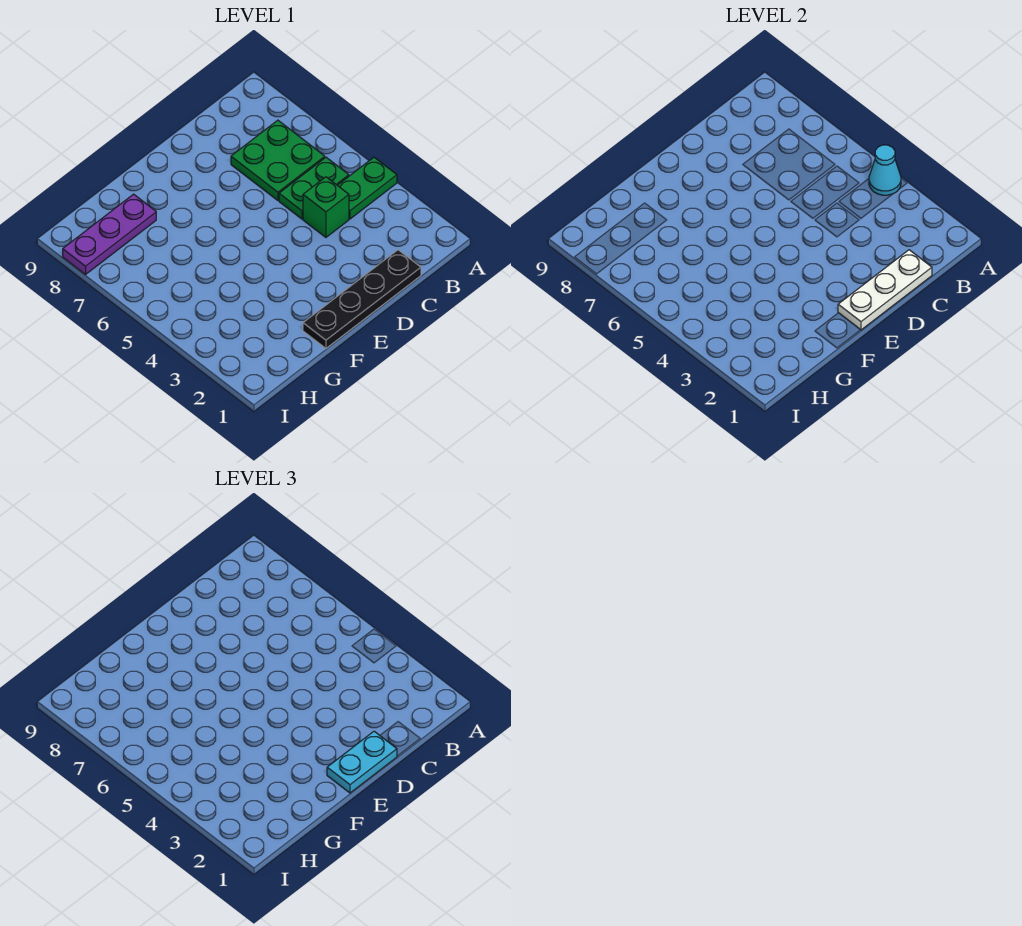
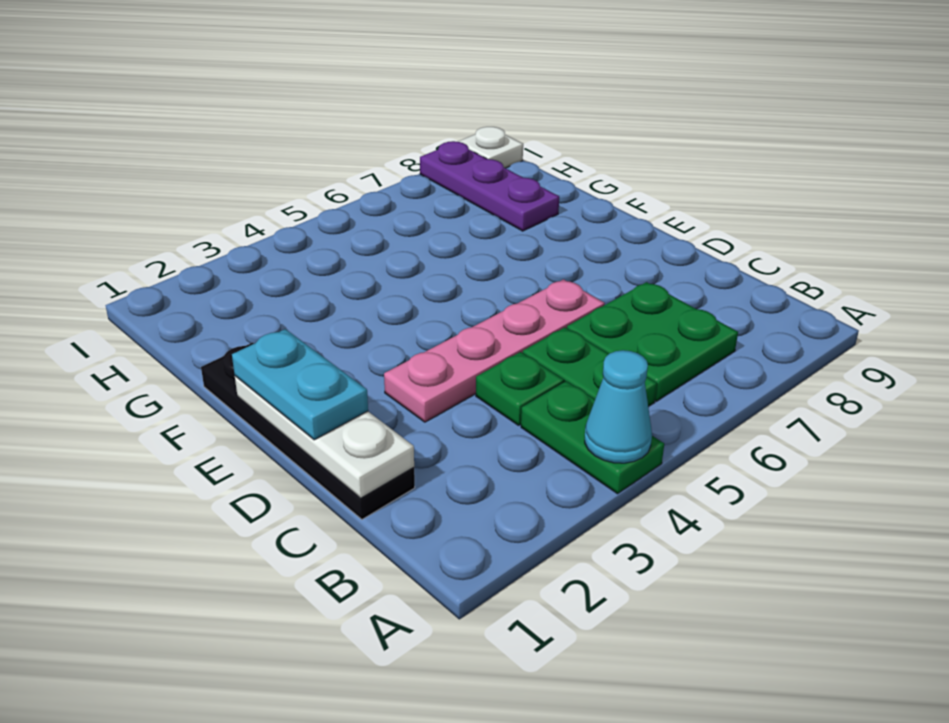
green 1x1 brick [303,177,349,237] -> green 1x1 plate [476,352,564,425]
none -> pink 1x4 plate [384,279,605,422]
none -> white 1x1 plate [458,127,523,168]

